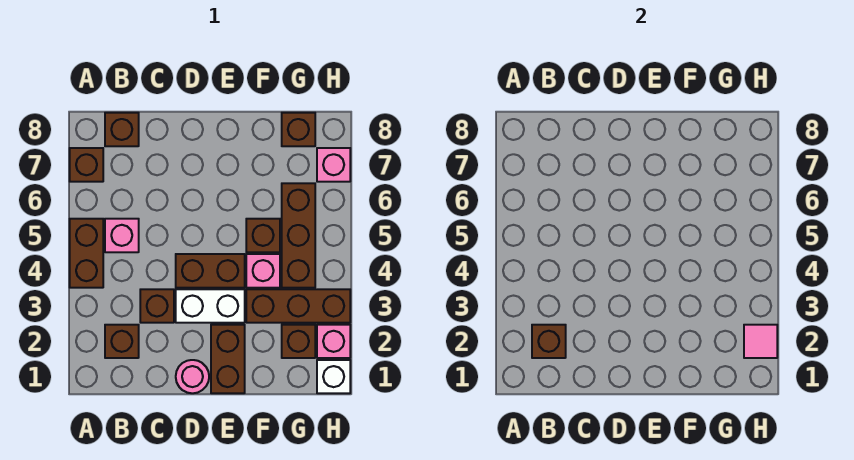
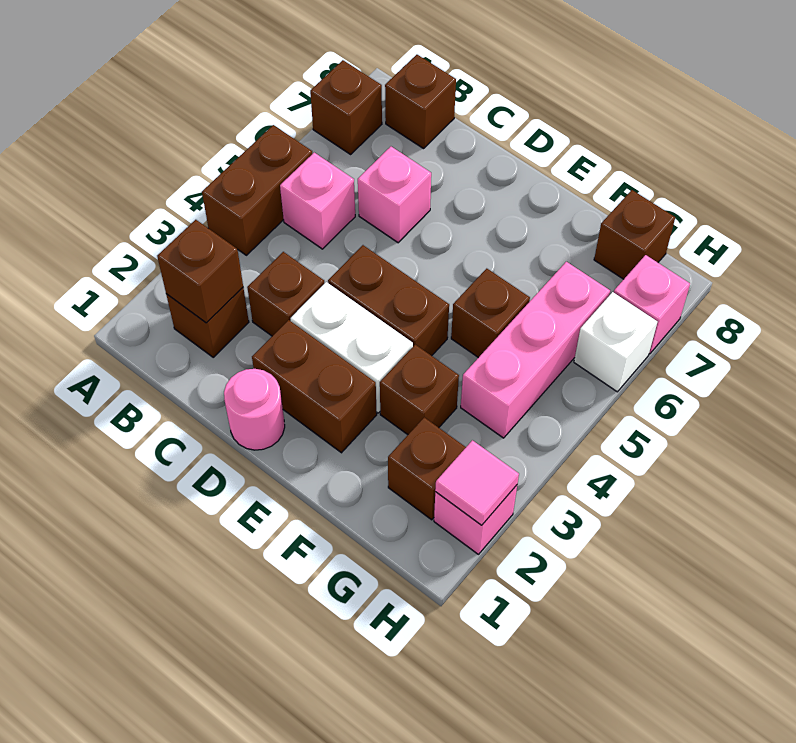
brown 1x2 brick [211,325,245,393] -> brown 1x2 brick turned to [252,320,377,453]
brown 1x3 brick [246,289,350,323] -> brown 1x1 brick [380,345,459,435]
pink 1x1 brick [246,254,280,288] -> pink 1x1 brick moved to [358,147,431,243]
brown 1x3 brick [282,183,315,288] -> pink 1x3 brick [461,262,610,438]
white 1x1 brick [317,360,350,393] -> white 1x1 brick moved to [574,292,657,392]

